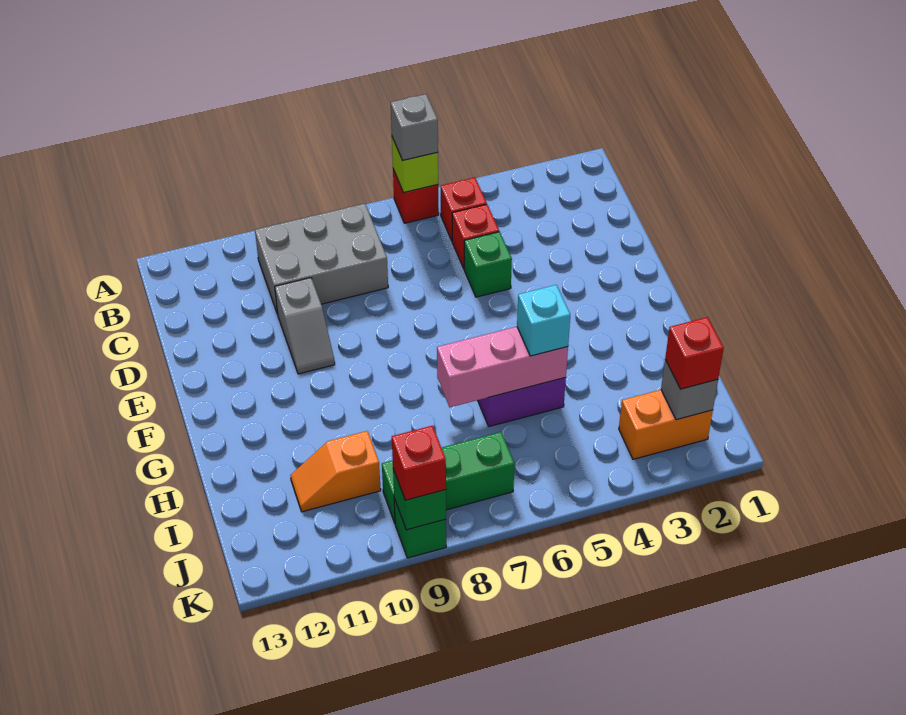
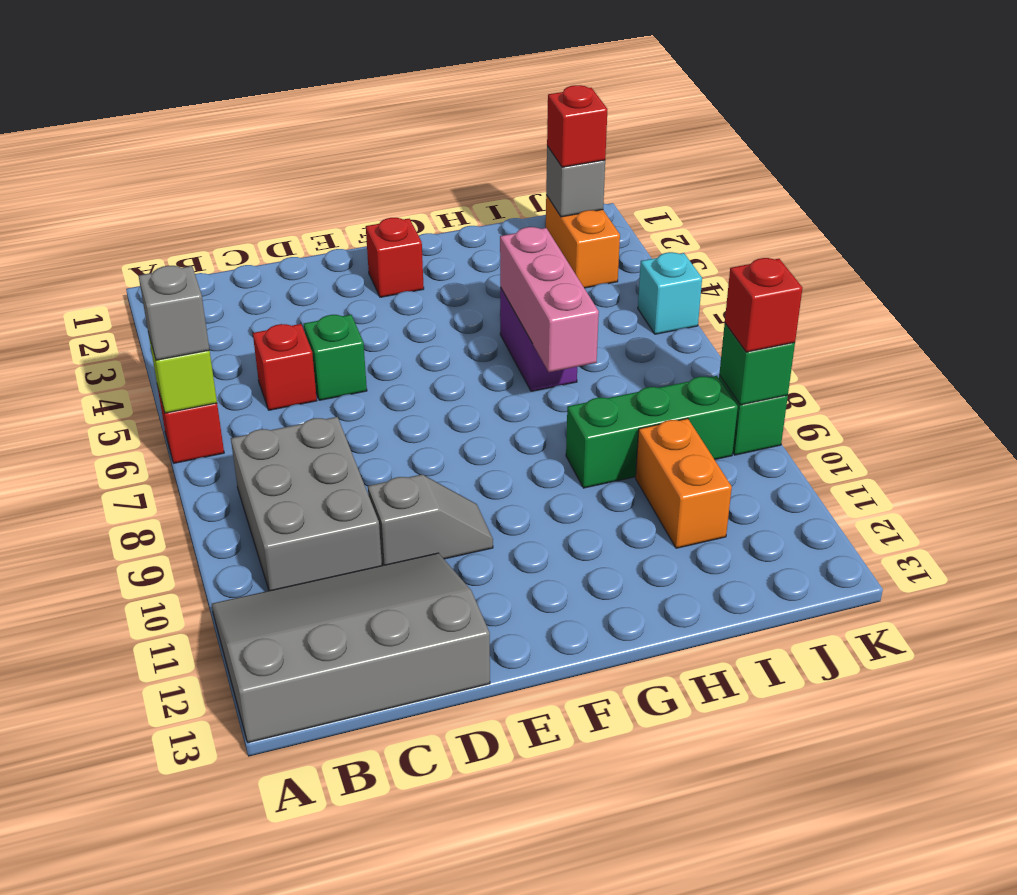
none -> grey 3x4 slope [212,553,490,743]
red 1x1 brick [441,177,487,241] -> red 1x1 brick moved to [366,218,424,297]
cyan 1x1 brick [517,285,570,356] -> cyan 1x1 brick moved to [638,252,702,334]
orange 1x2 slope [290,431,381,512] -> orange 1x2 brick [636,418,732,548]
green 1x3 brick [382,432,515,523] -> green 1x3 brick turned to [566,376,738,488]

